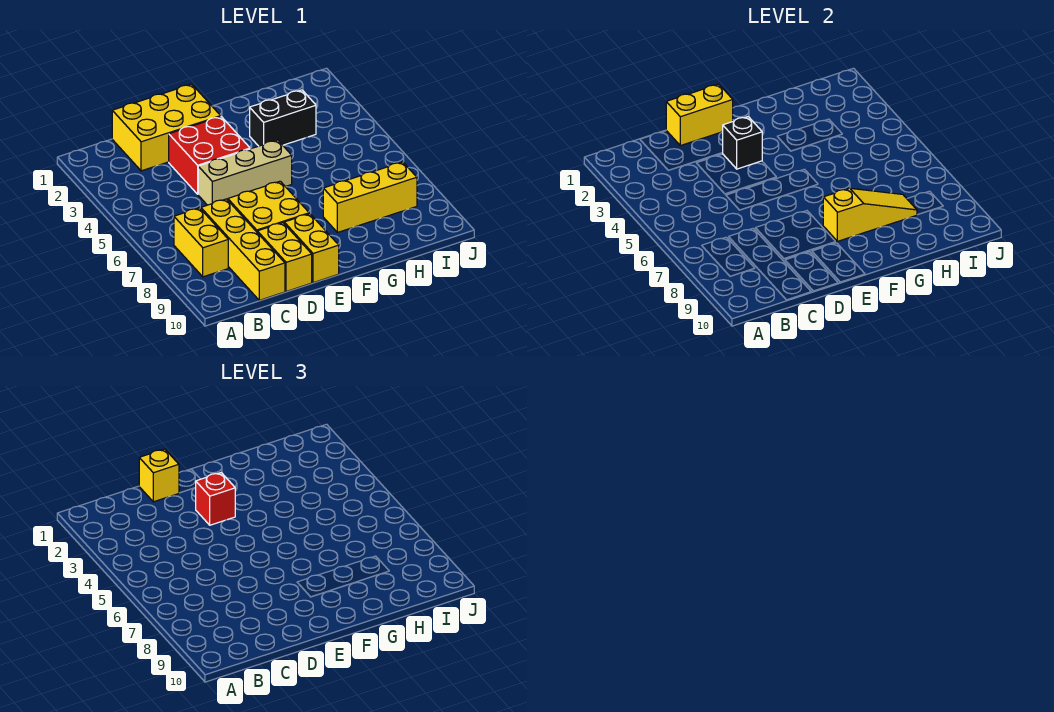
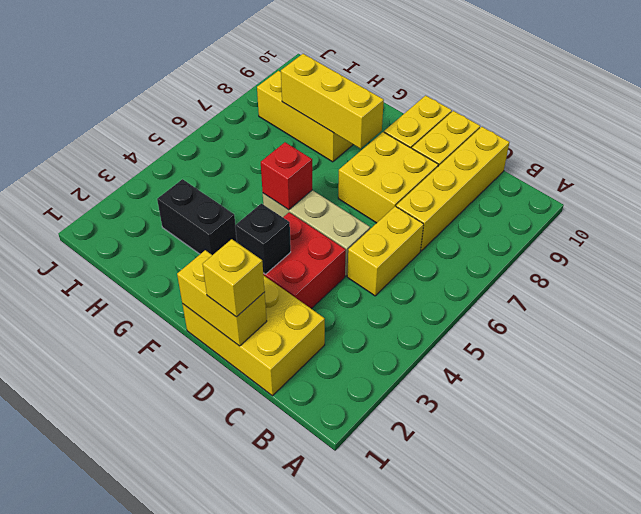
yellow 1x2 brick [174,208,228,277] -> yellow 1x2 brick moved to [347,206,424,296]
red 1x1 brick [195,473,235,525] -> red 1x1 brick moved to [261,142,312,210]
yellow 1x3 slope [823,188,917,241] -> yellow 1x3 brick [281,54,384,149]

